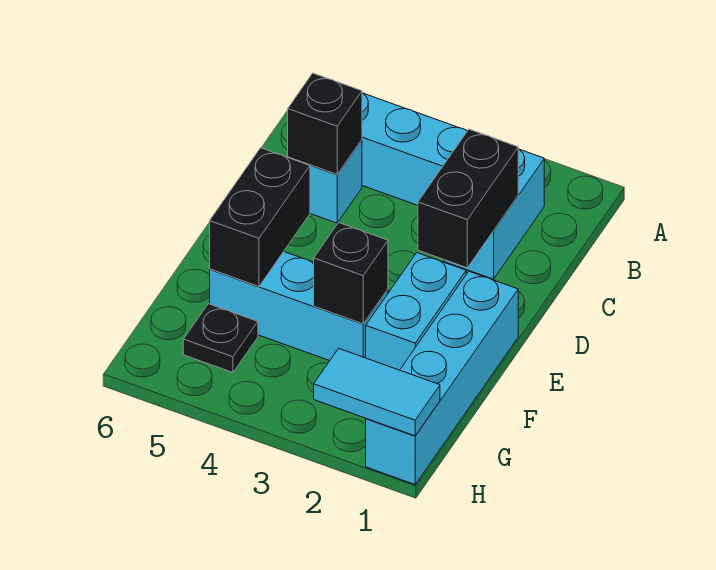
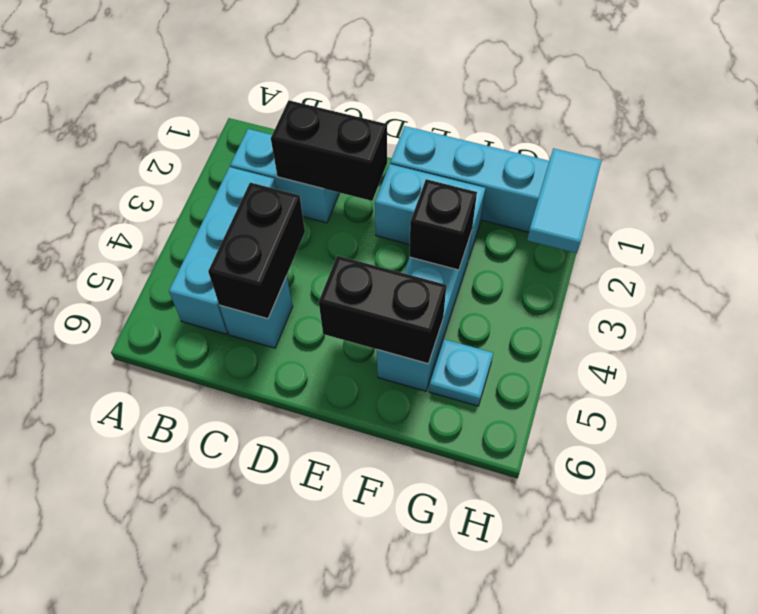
black 1x1 brick [288,73,362,174] -> black 1x2 brick [208,183,305,319]
black 1x1 plate [183,304,258,372] -> cyan 1x1 plate [429,339,493,406]

